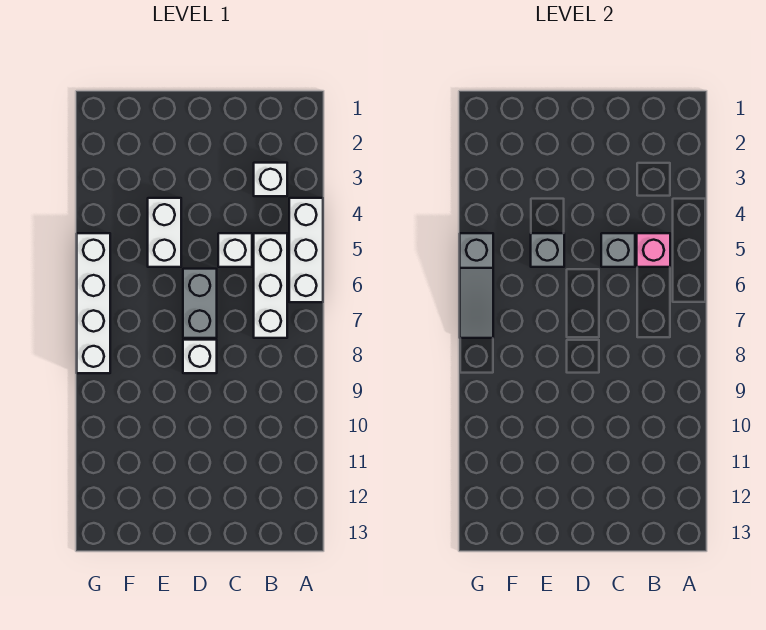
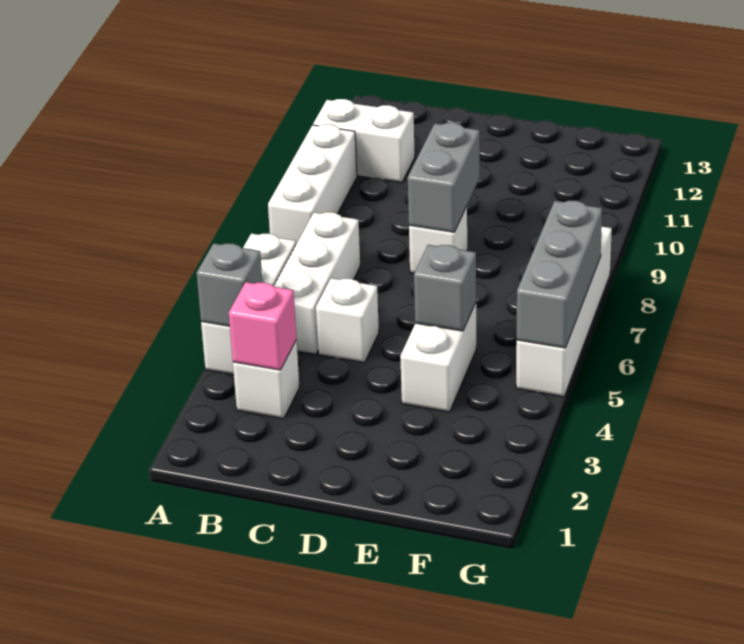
none -> white 1x3 brick [268,124,357,244]
none -> white 1x2 brick [313,99,415,182]
pink 1x1 brick [637,233,670,267] -> pink 1x1 brick moved to [229,282,296,370]
grey 1x1 brick [601,233,635,267] -> grey 1x1 brick moved to [197,243,263,326]
grey 1x2 brick [183,269,217,338] -> grey 1x2 brick moved to [408,123,480,232]
grey 1x3 slope [460,233,493,338] -> grey 1x3 brick [517,201,602,348]

